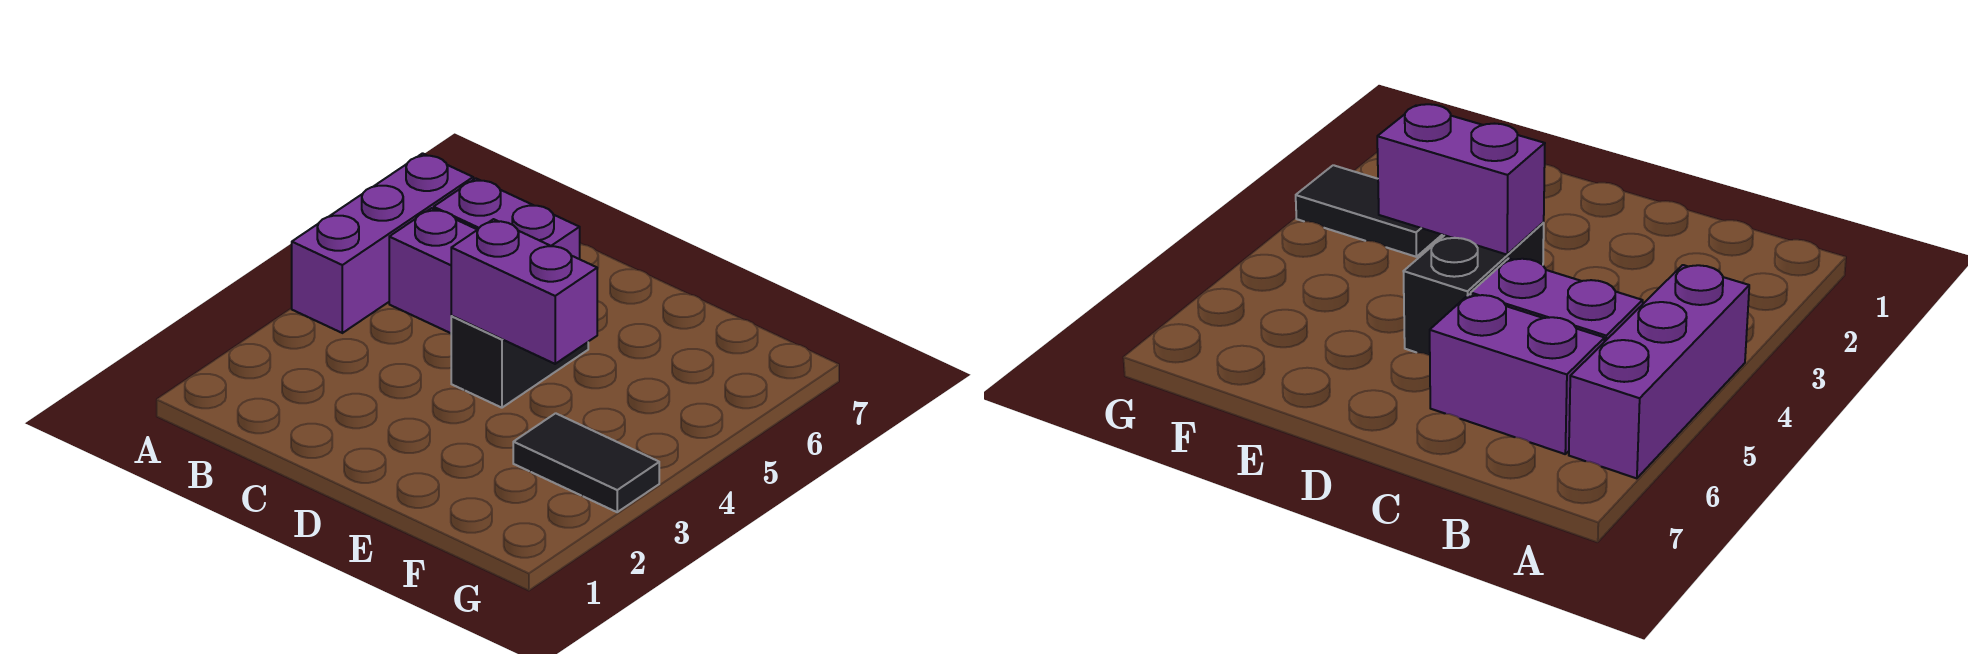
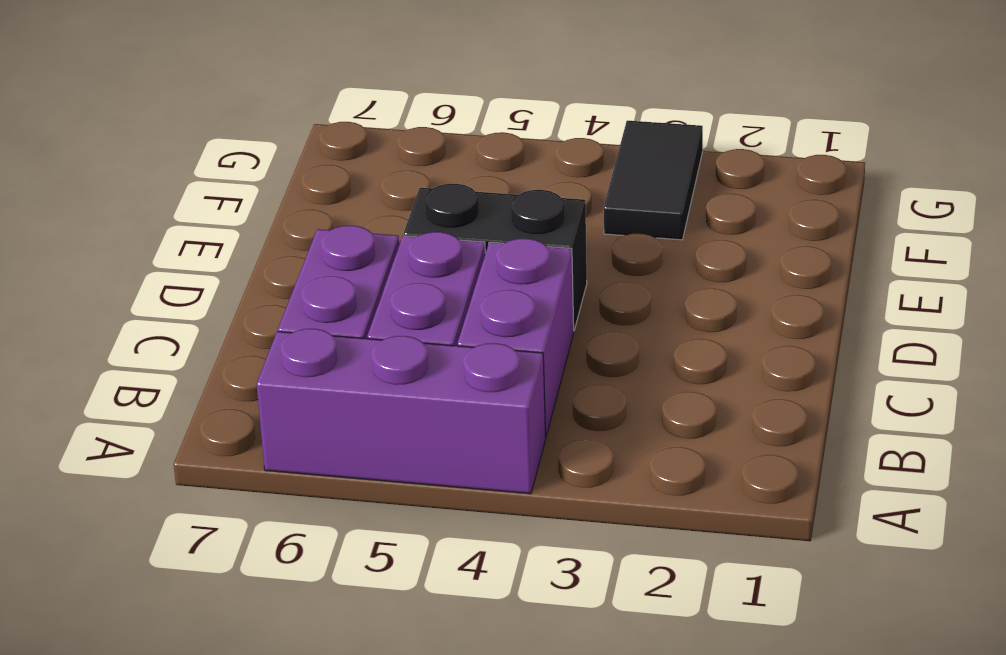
purple 1x2 brick [451,219,597,364] -> purple 1x2 brick moved to [457,239,574,436]

